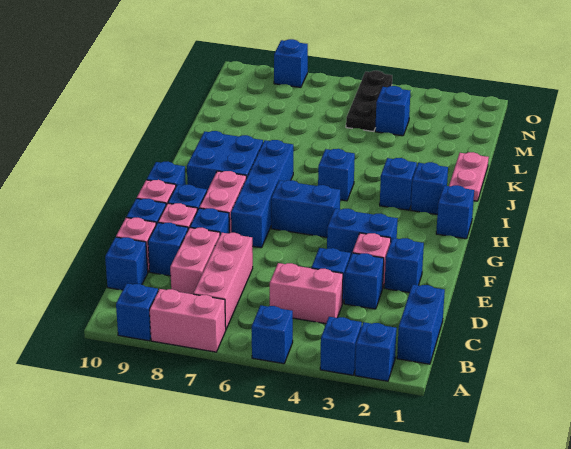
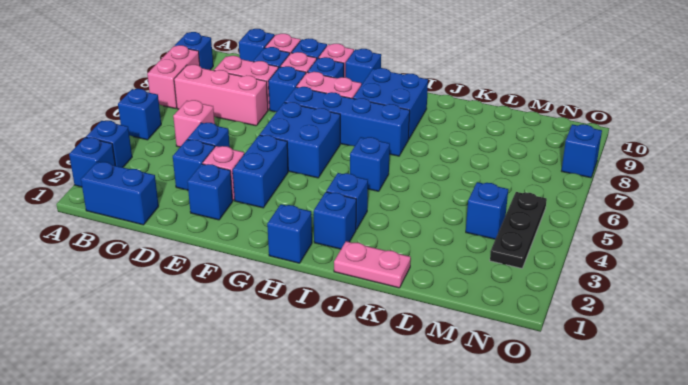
pink 1x2 brick [270,263,343,324] -> pink 1x1 brick [173,100,215,147]
blue 1x2 brick [271,180,340,237] -> blue 2x2 brick [260,102,340,178]
black 1x3 plate [346,71,392,132] -> black 1x3 plate turned to [490,192,547,268]

